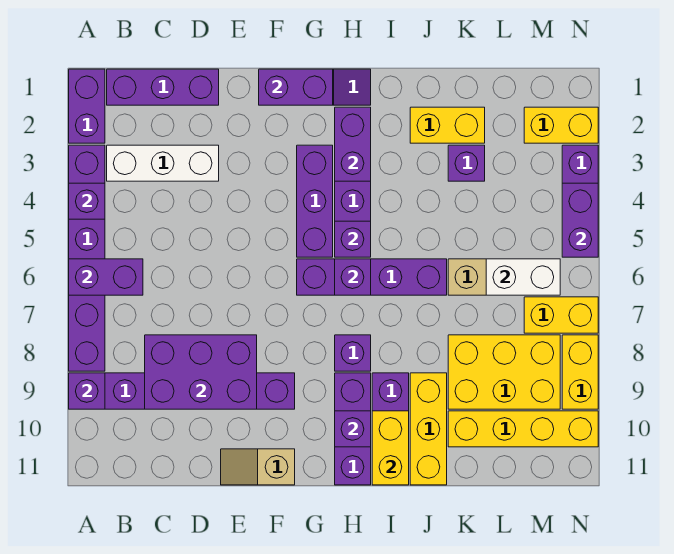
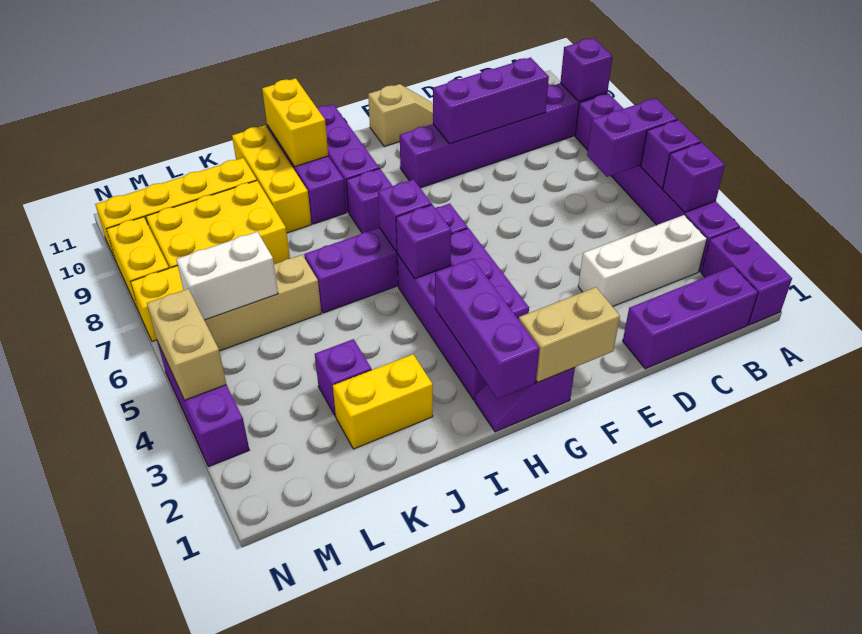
purple 2x3 brick [145,335,257,409] -> purple 1x3 brick [433,57,549,144]
purple 1x2 brick [259,69,333,105] -> tan 1x2 brick [519,287,620,382]
purple 1x2 brick [335,107,371,181] -> purple 1x3 brick [435,259,540,399]
purple 1x1 brick [335,411,371,447] -> purple 1x1 brick moved to [641,120,701,188]
yellow 1x2 brick [524,107,598,143] -> none
purple 1x2 brick [562,183,598,257] -> tan 1x2 brick [147,289,226,400]

